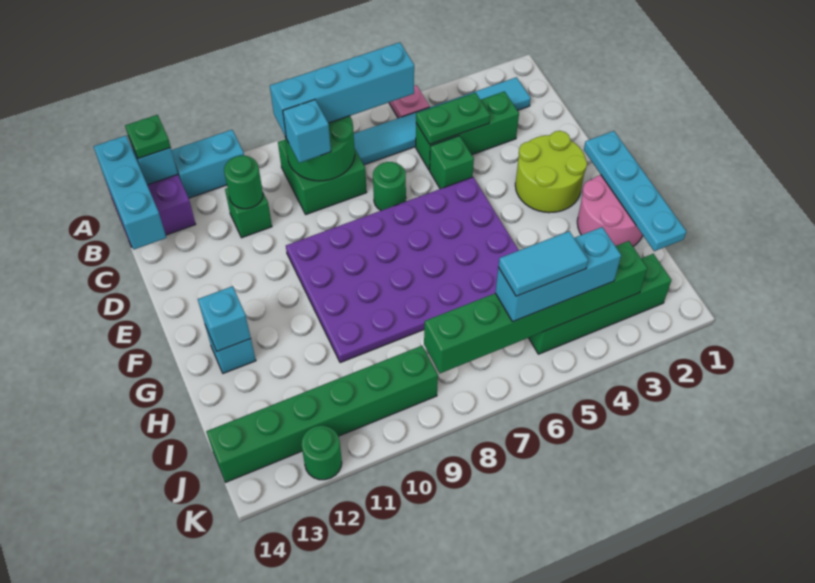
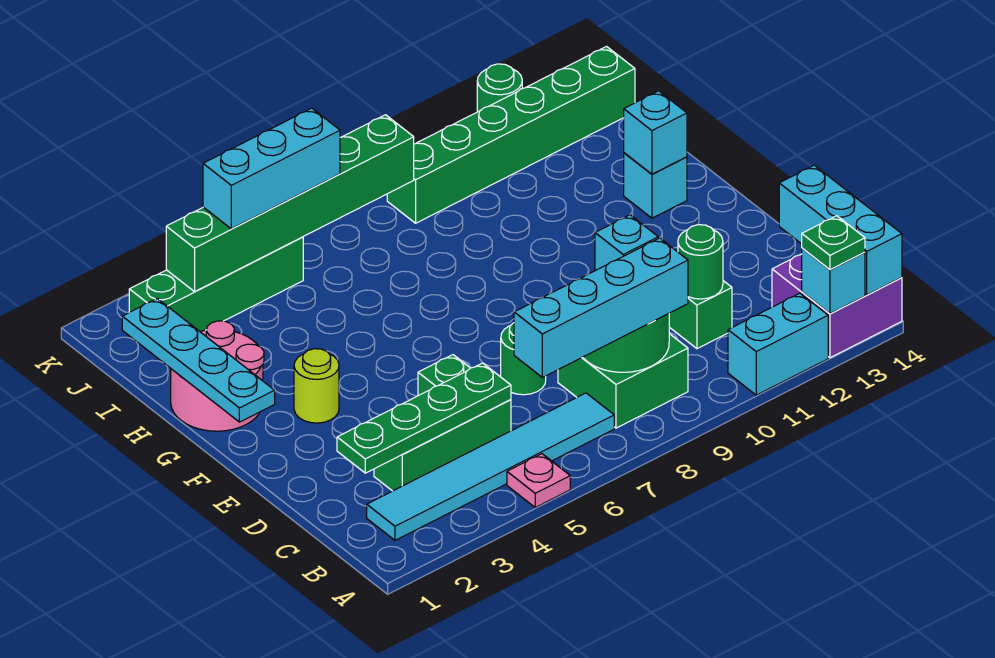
green 1x2 plate [416,93,490,144] -> green 1x4 plate [337,363,511,473]
lime 2x2 round brick [515,131,587,213] -> lime 1x1 round brick [294,349,339,423]
purple 4x6 plate [286,177,519,363] -> none
cyan 1x2 tile [498,231,588,296] -> none

